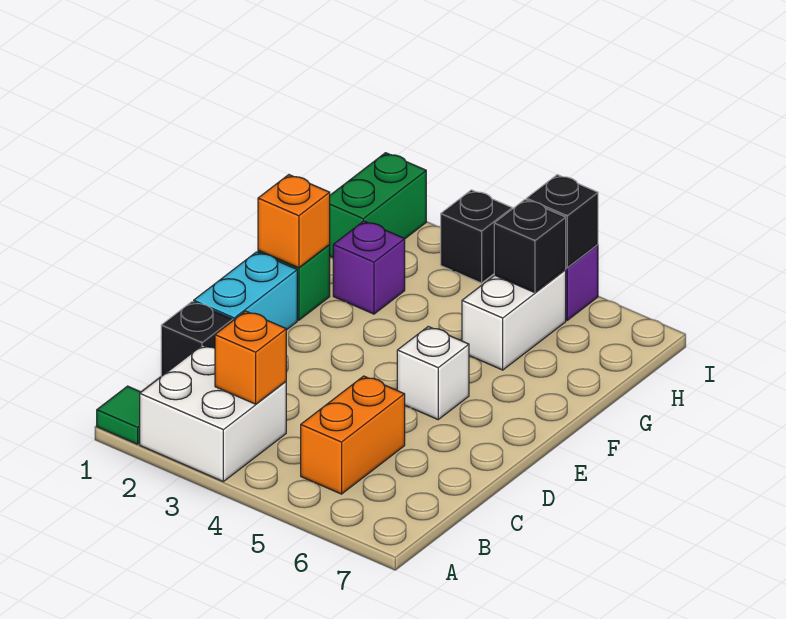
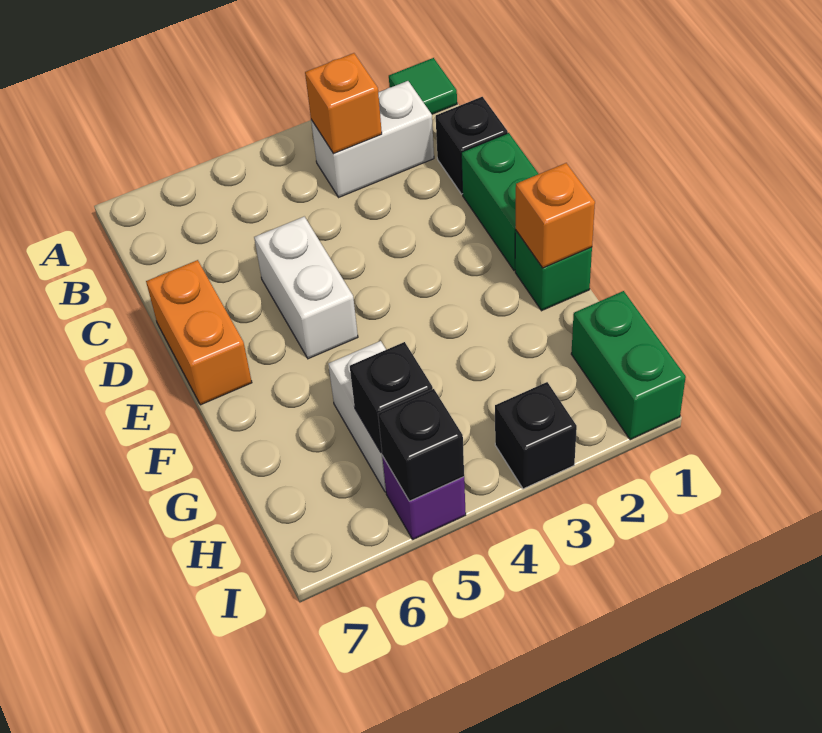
white 2x2 brick [140,345,286,481] -> white 1x2 brick [311,81,434,197]
orange 1x2 brick [301,376,405,494] -> orange 1x2 brick moved to [146,260,252,405]
cyan 1x2 brick [194,252,297,330] -> green 1x2 brick [461,133,538,270]
white 1x1 brick [397,327,469,419] -> white 1x2 brick [254,217,358,359]
purple 1x1 brick [333,221,405,314] -> none

